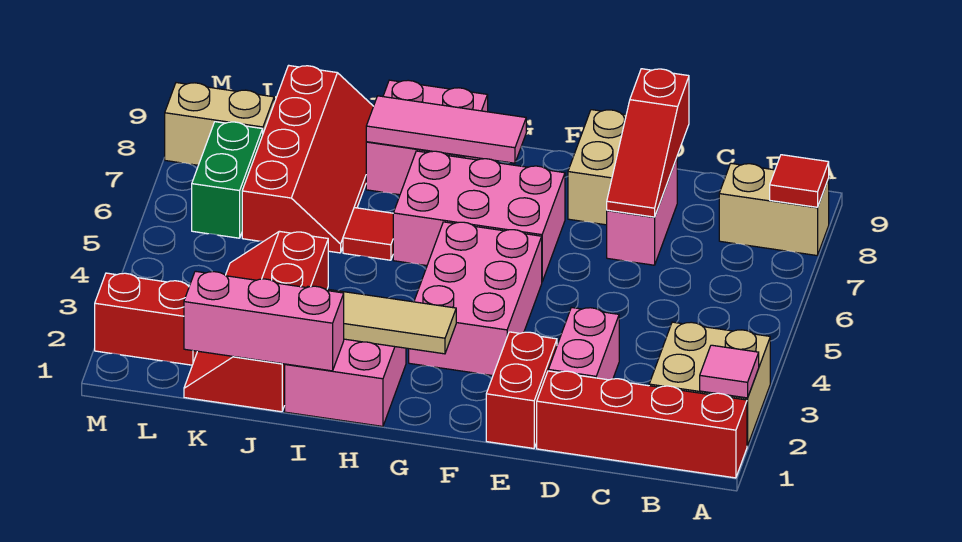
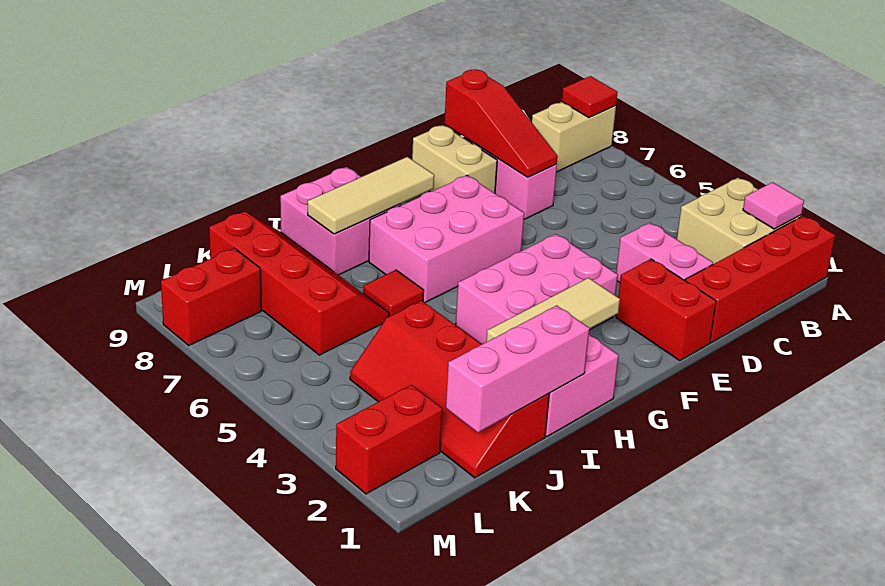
pink 2x3 brick [409,222,542,376] -> pink 2x3 brick turned to [456,234,618,344]
pink 1x3 tile [366,96,526,163] -> tan 1x3 tile [308,157,434,234]
green 1x2 brick [192,122,263,238] -> none
tan 1x2 brick [165,83,274,165] -> red 1x2 brick [161,248,261,345]

